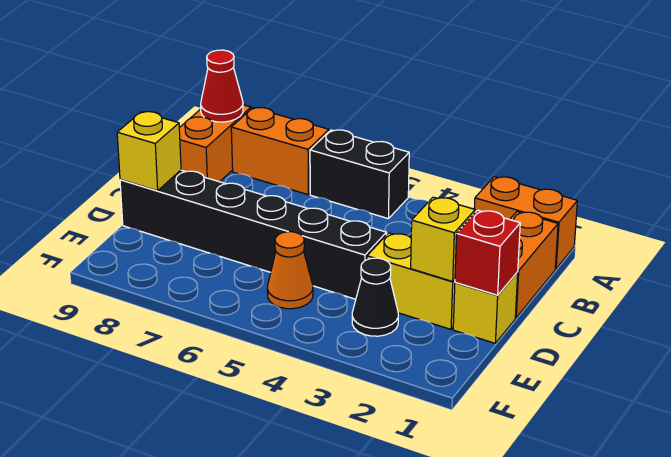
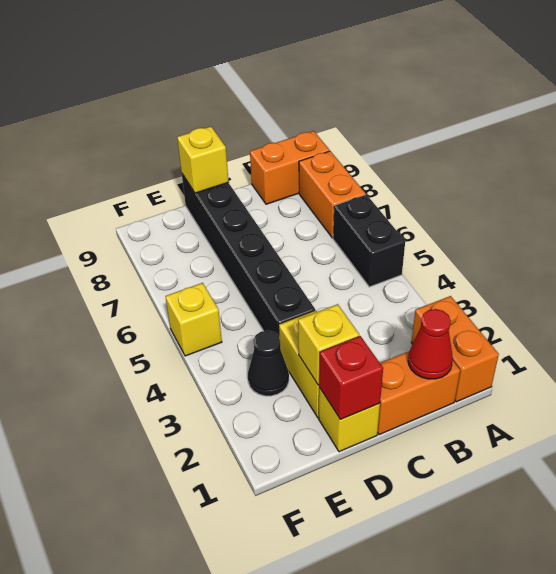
red 1x1 cone [201,50,243,122] -> red 1x1 cone moved to [408,309,453,379]
orange 1x1 cone [267,232,313,309] -> none
none -> yellow 1x1 brick [165,283,222,356]

